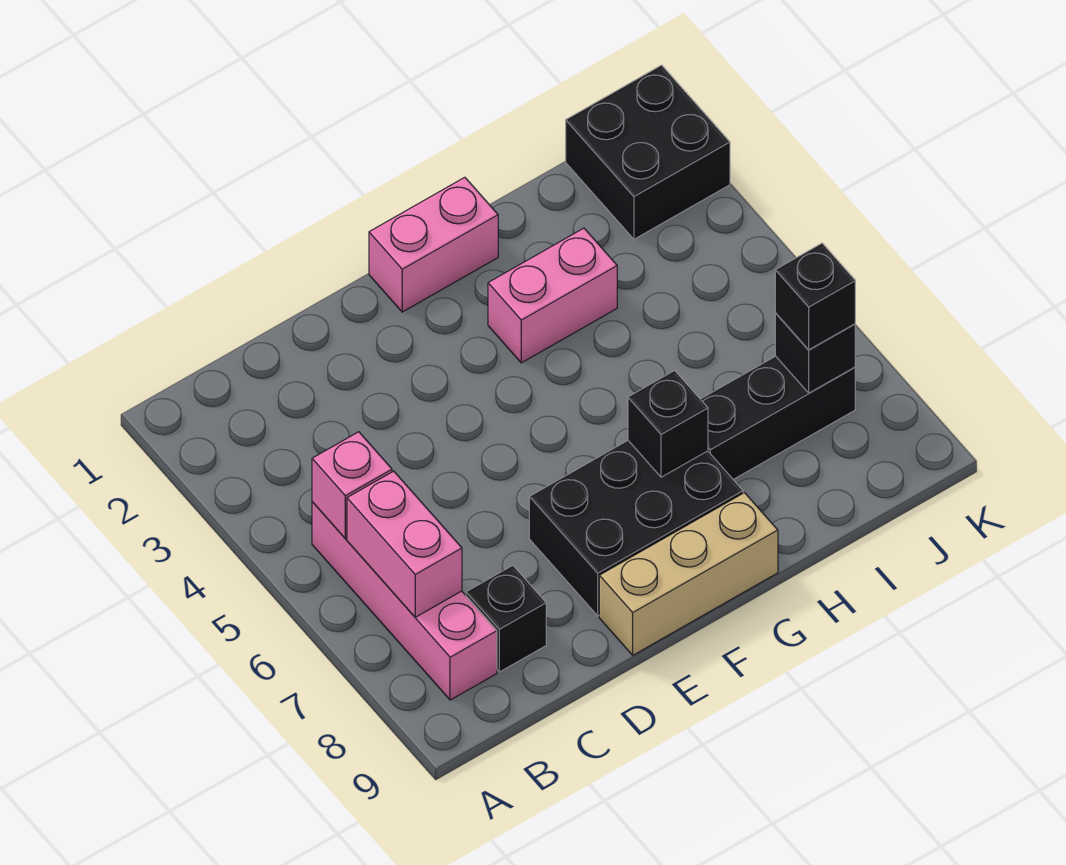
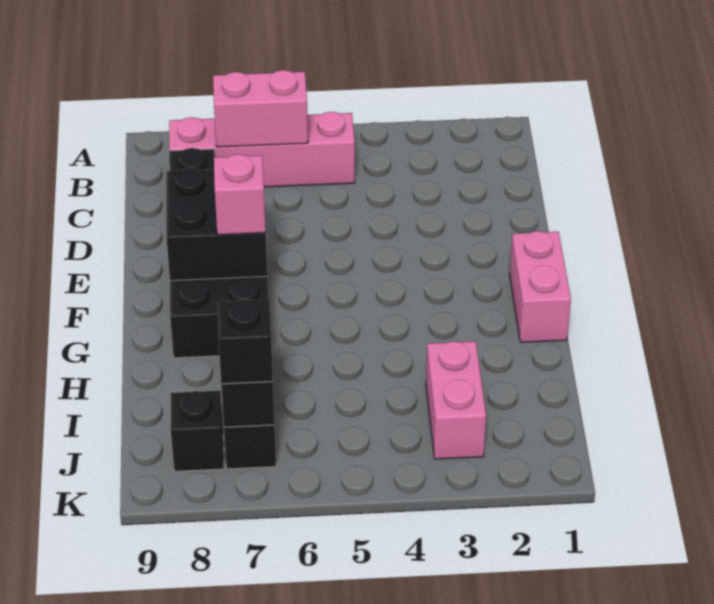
pink 1x1 brick [312,432,392,538] -> pink 1x1 brick moved to [214,154,266,235]
tan 1x3 brick [599,493,778,655] -> none
pink 1x2 brick [488,228,617,363] -> pink 1x2 brick moved to [426,341,486,459]
black 1x1 brick [628,371,708,477] -> black 1x1 brick moved to [171,391,224,471]
black 2x2 brick [566,65,730,239] -> black 2x2 brick moved to [166,168,267,280]

